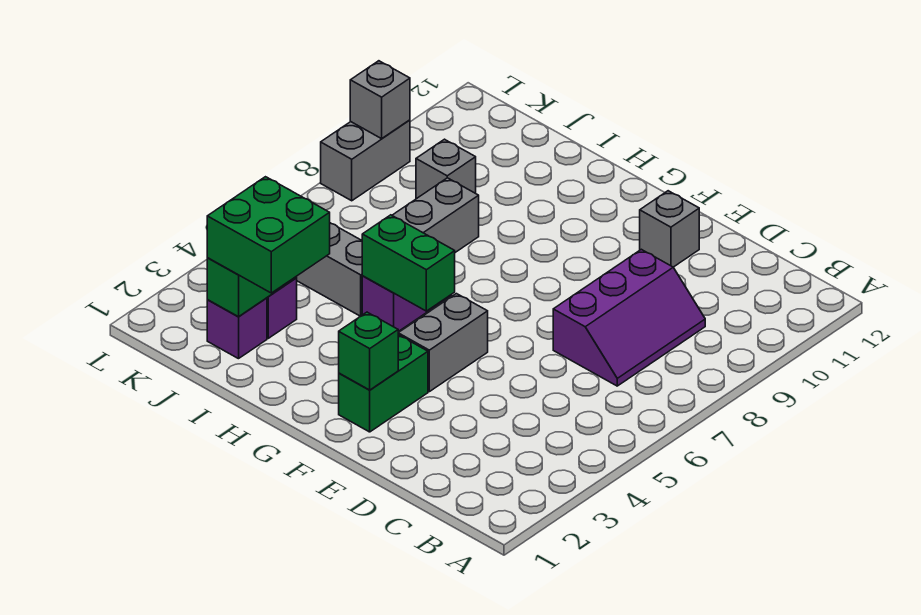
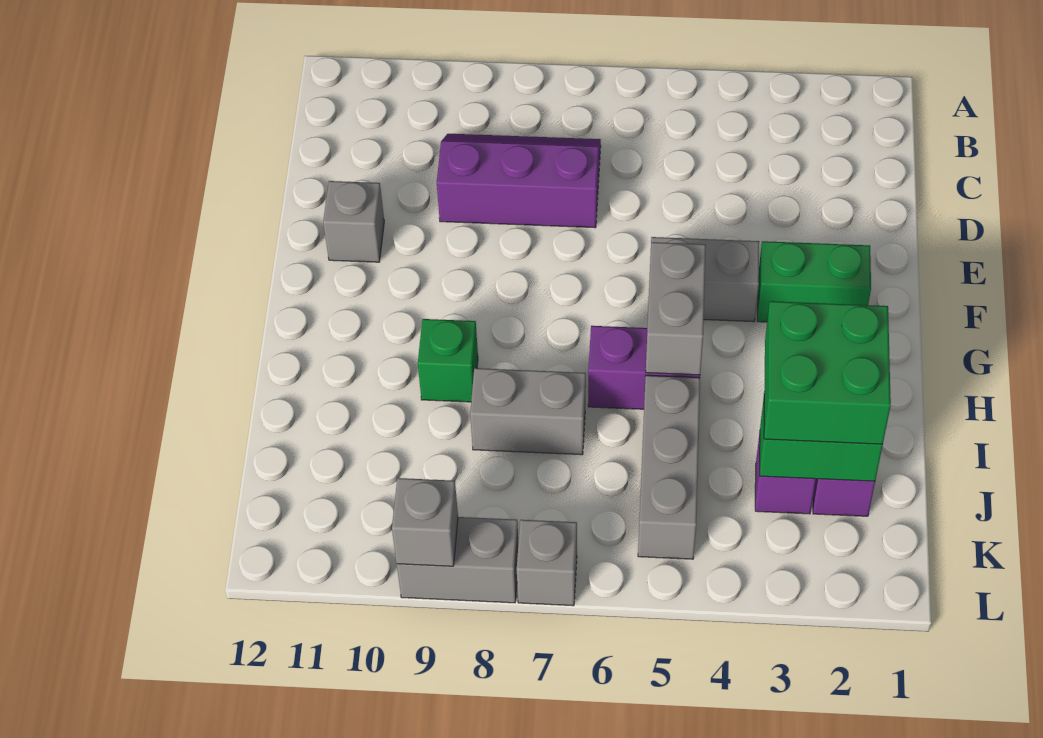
green 1x1 brick [339,312,398,390] -> green 1x1 brick moved to [418,319,478,402]
green 1x2 brick [362,215,455,311] -> grey 1x2 brick [646,242,706,375]
grey 1x1 brick [416,139,476,199] -> grey 1x1 brick moved to [517,520,577,606]

